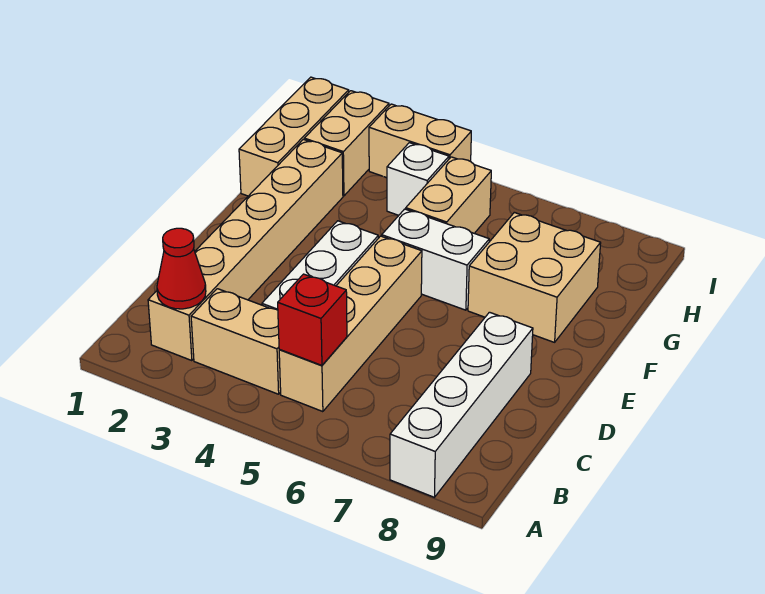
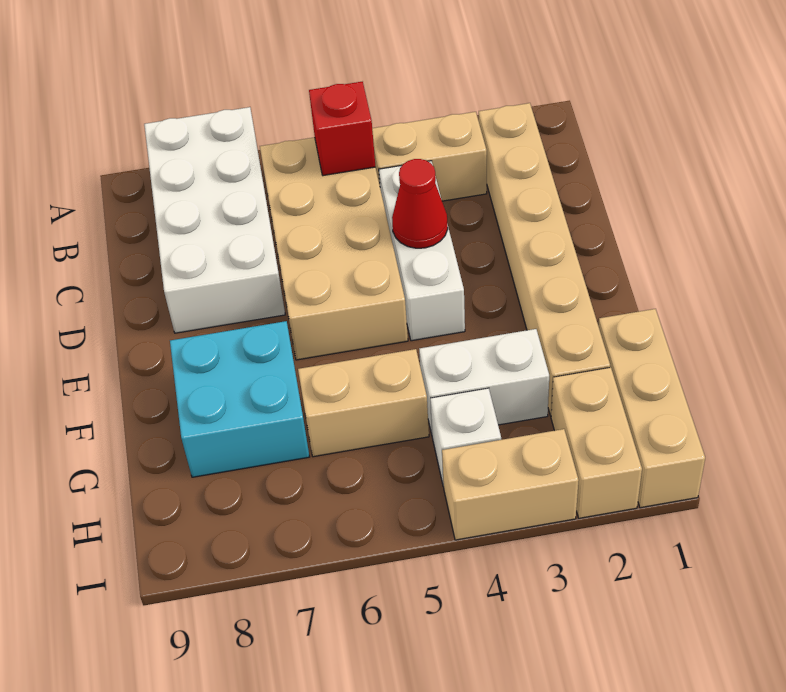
white 1x4 brick [390,312,533,497] -> white 2x4 brick [144,107,285,333]
red 1x1 cone [157,228,206,309] -> red 1x1 cone moved to [392,159,448,248]
tan 1x4 brick [279,236,422,412] -> tan 2x4 brick [260,137,408,360]
white 1x2 brick [382,209,489,310] -> white 1x2 brick moved to [419,329,549,434]
tan 2x2 brick [468,212,601,342] -> cyan 2x2 brick [170,321,309,477]
tan 1x2 brick [406,157,491,233] -> tan 1x2 brick turned to [298,349,429,457]

